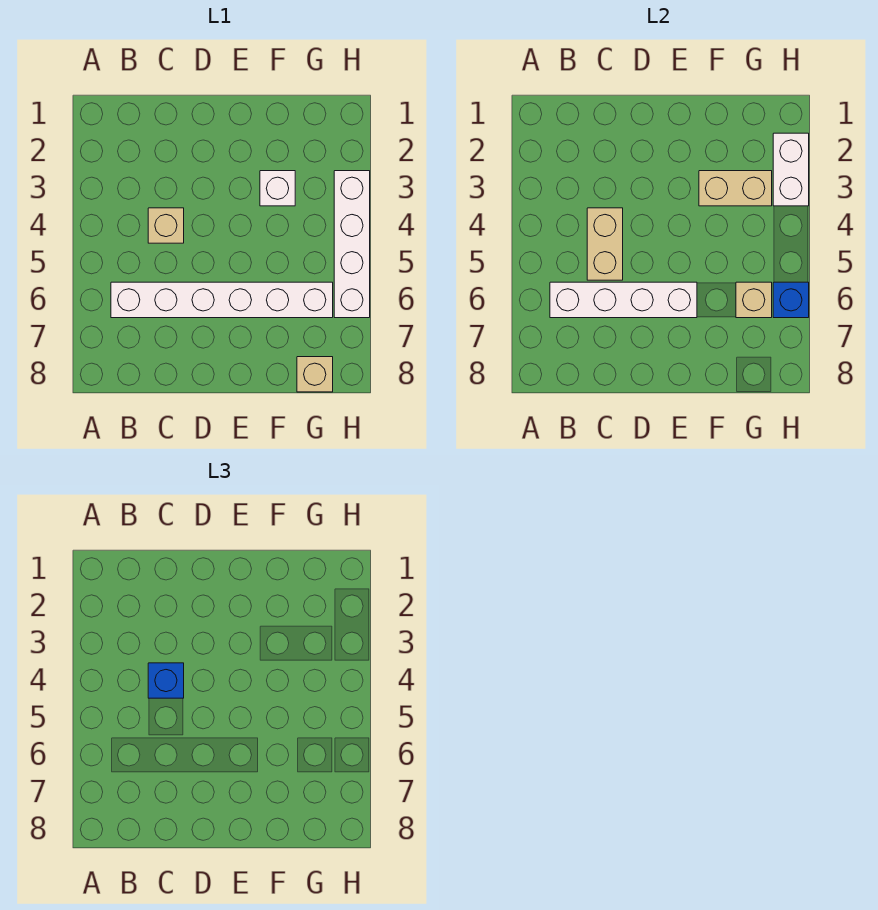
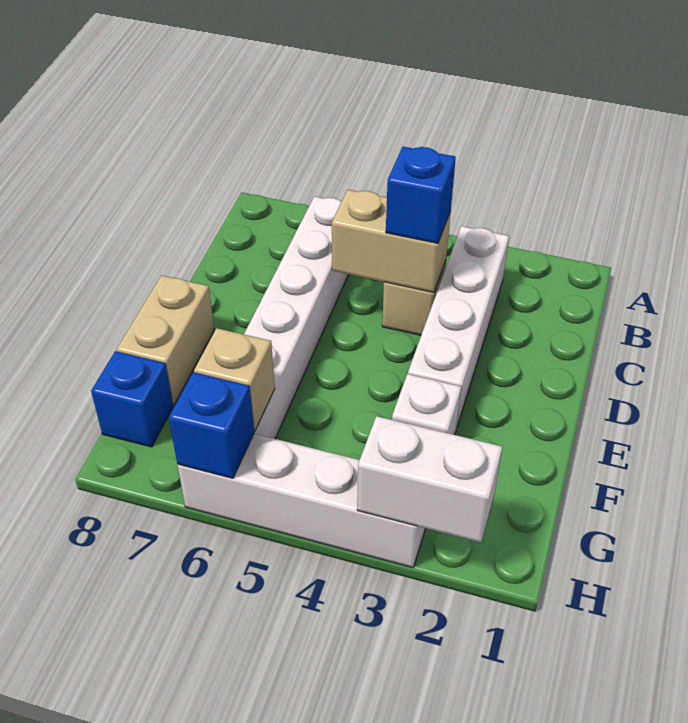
white 1x4 brick [550,282,697,318] -> white 1x4 brick moved to [408,226,509,426]
tan 1x2 brick [699,171,772,206] -> tan 1x2 brick moved to [116,275,214,405]
tan 1x1 brick [297,357,333,392] -> blue 1x1 brick [91,351,173,447]

